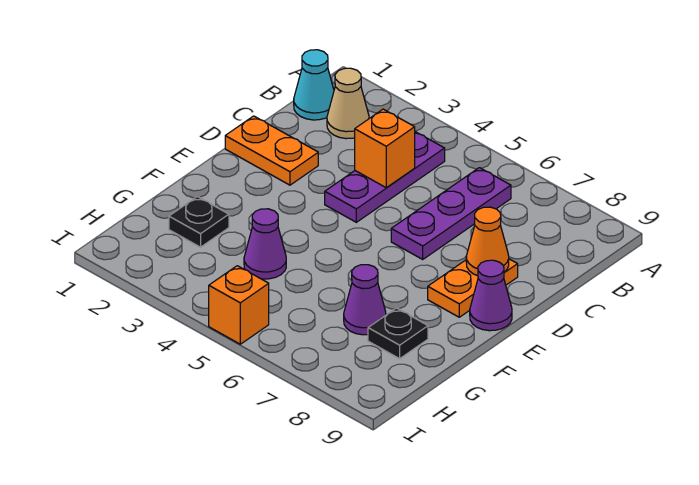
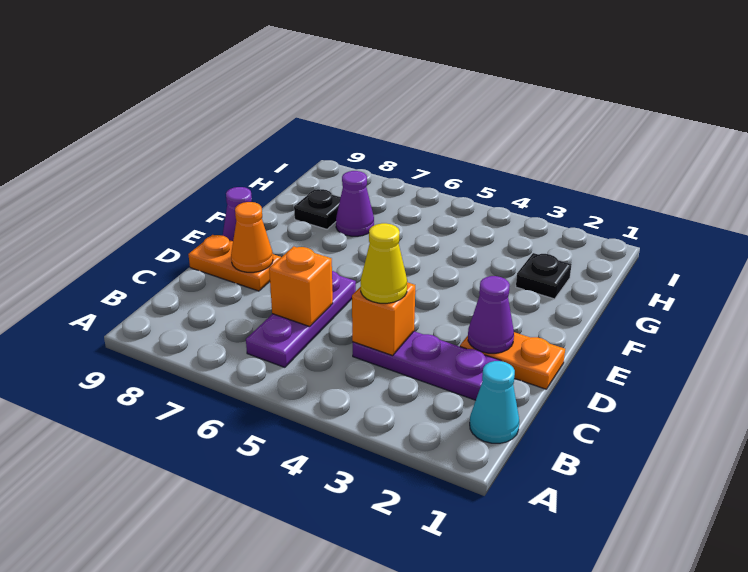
tan 1x1 cone [327,68,369,139] -> none
purple 1x3 plate [325,132,445,222] -> purple 1x3 plate turned to [353,331,501,400]
none -> yellow 1x1 cone [361,223,407,303]
orange 1x2 plate [428,259,518,317] -> orange 1x2 plate turned to [188,235,281,291]
purple 1x1 cone [244,209,286,279] -> purple 1x1 cone moved to [468,276,514,353]
orange 1x1 brick [209,266,269,344] -> orange 1x1 brick moved to [269,246,333,326]

